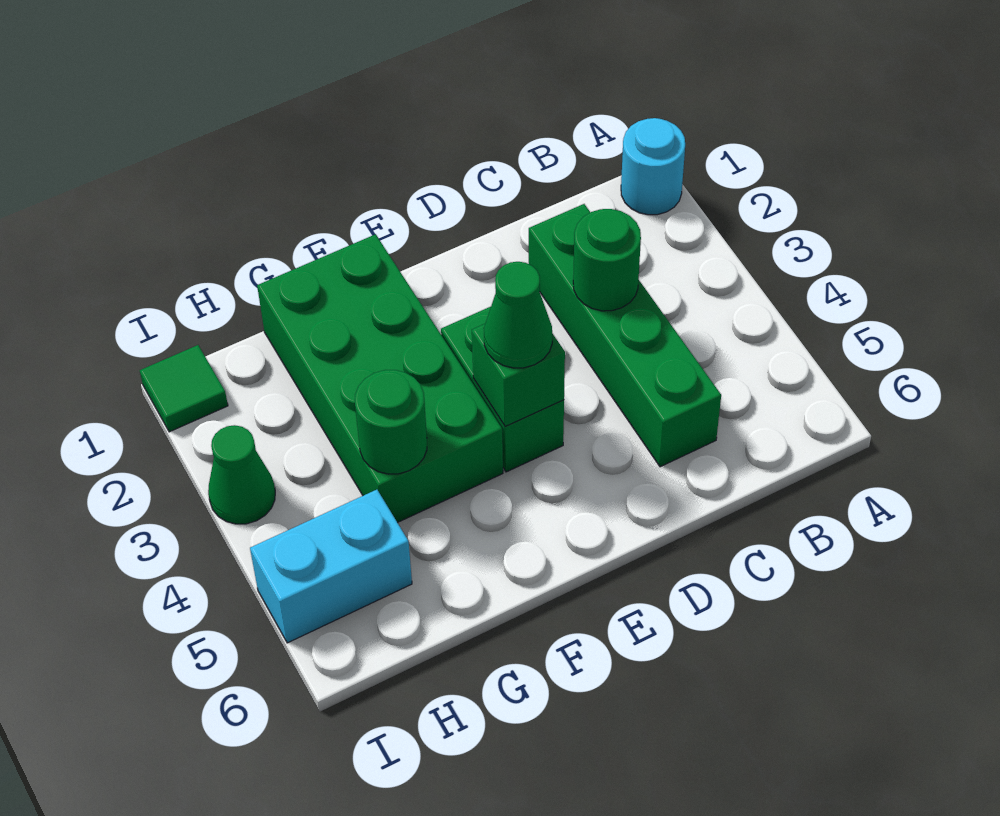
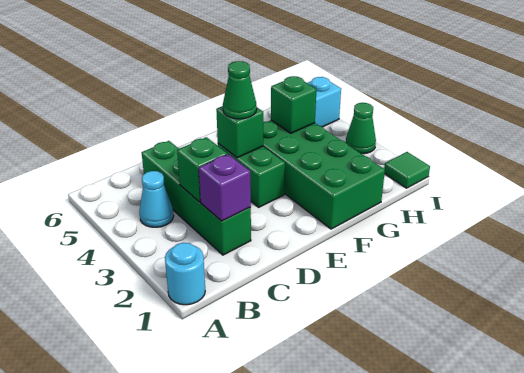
none -> cyan 1x1 cone [139,171,174,227]
none -> purple 1x1 brick [199,154,251,221]
green 1x1 round brick [573,209,641,311] -> green 1x1 brick [177,137,227,202]
green 1x1 round brick [355,370,427,474] -> green 1x1 brick [271,76,316,133]

